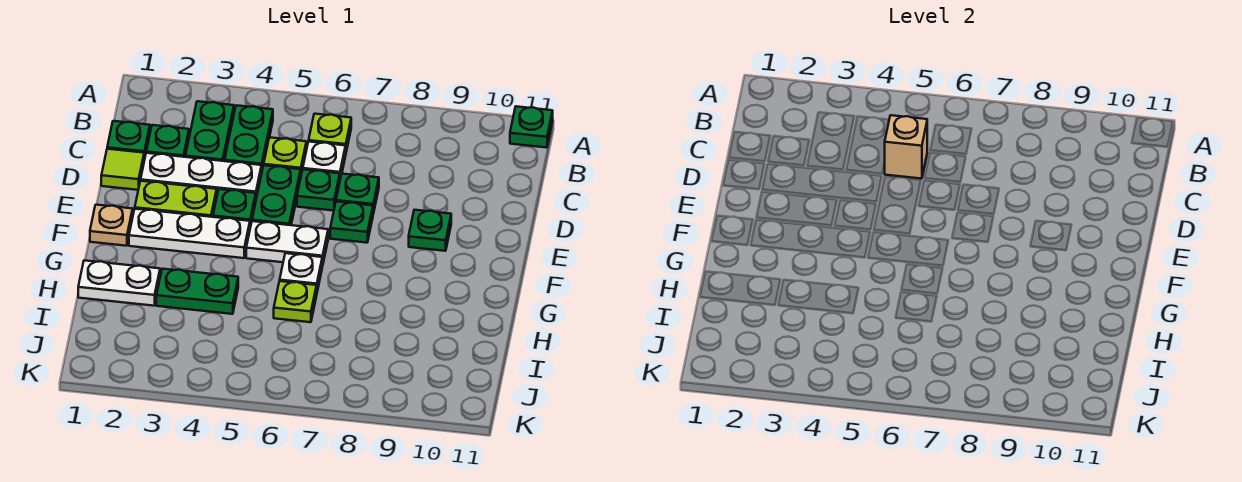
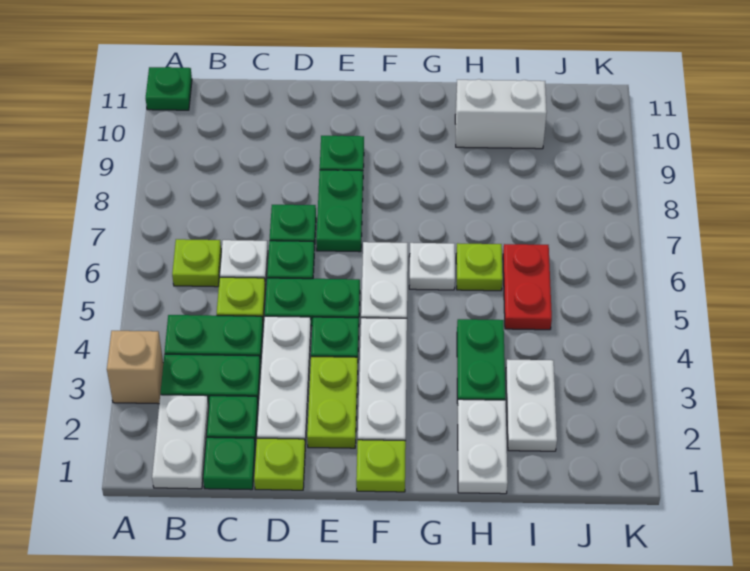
none -> white 1x2 plate [152,395,209,489]
tan 1x1 brick [884,115,927,179] -> tan 1x1 brick moved to [107,331,163,404]
lime 1x1 tile [101,149,144,190] -> lime 1x1 plate [254,438,305,490]
green 1x1 plate [330,202,373,243] -> green 1x2 plate [316,170,363,252]
tan 1x1 plate [90,205,133,246] -> lime 1x1 plate [356,440,406,492]
none -> white 1x2 brick [455,79,547,149]
none -> white 1x2 plate [506,359,557,451]
none -> red 1x2 plate [503,244,552,330]

